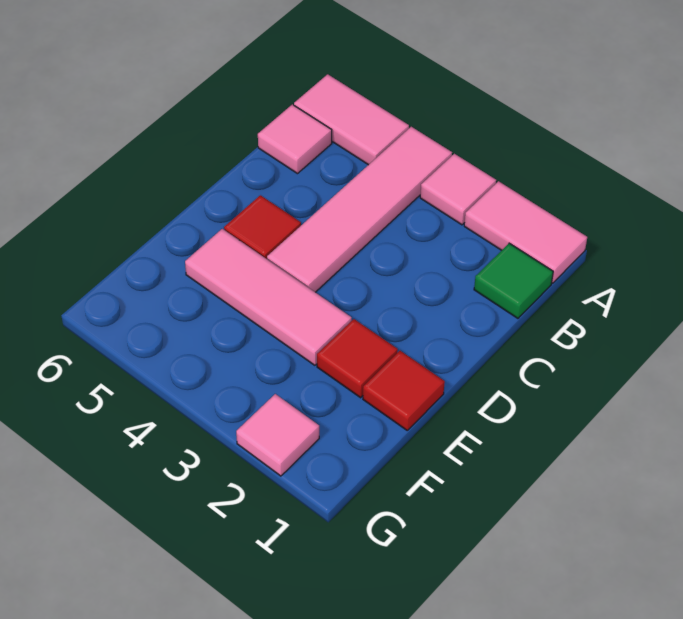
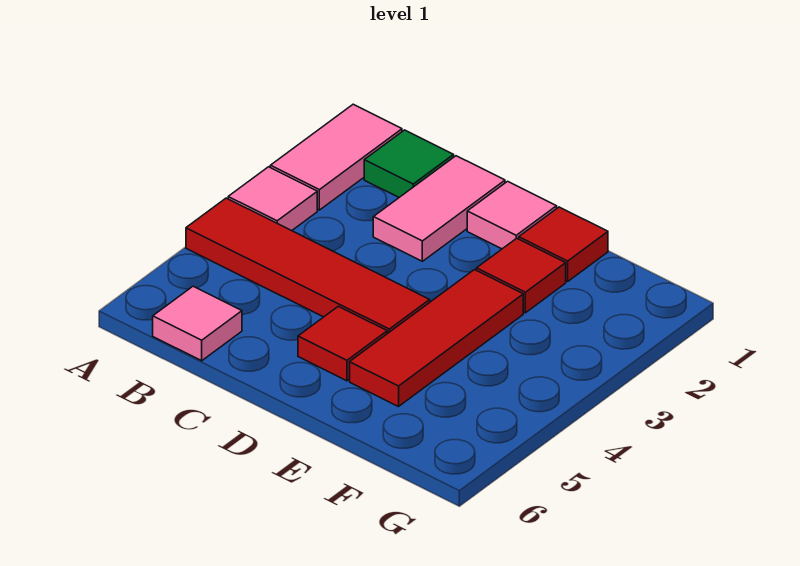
pink 1x4 tile [267,127,452,292] -> red 1x4 tile [186,198,430,334]
pink 1x2 tile [294,74,409,165] -> pink 1x2 tile moved to [373,156,505,261]
pink 1x3 tile [185,229,352,365] -> red 1x3 tile [350,270,523,407]
pink 1x1 tile [236,394,319,476] -> pink 1x1 tile moved to [467,181,557,249]

